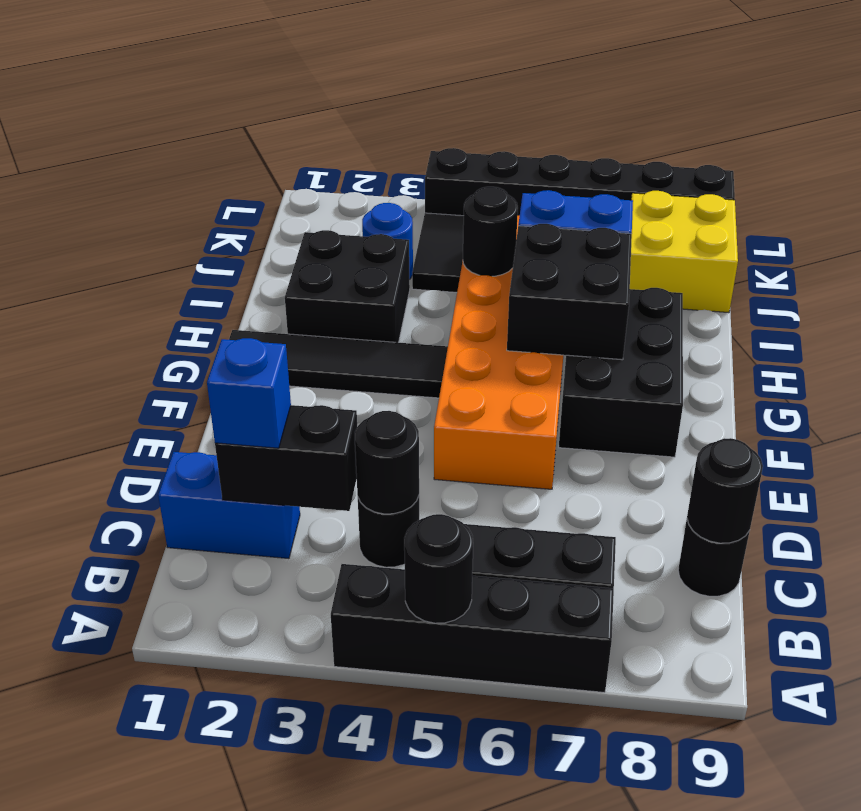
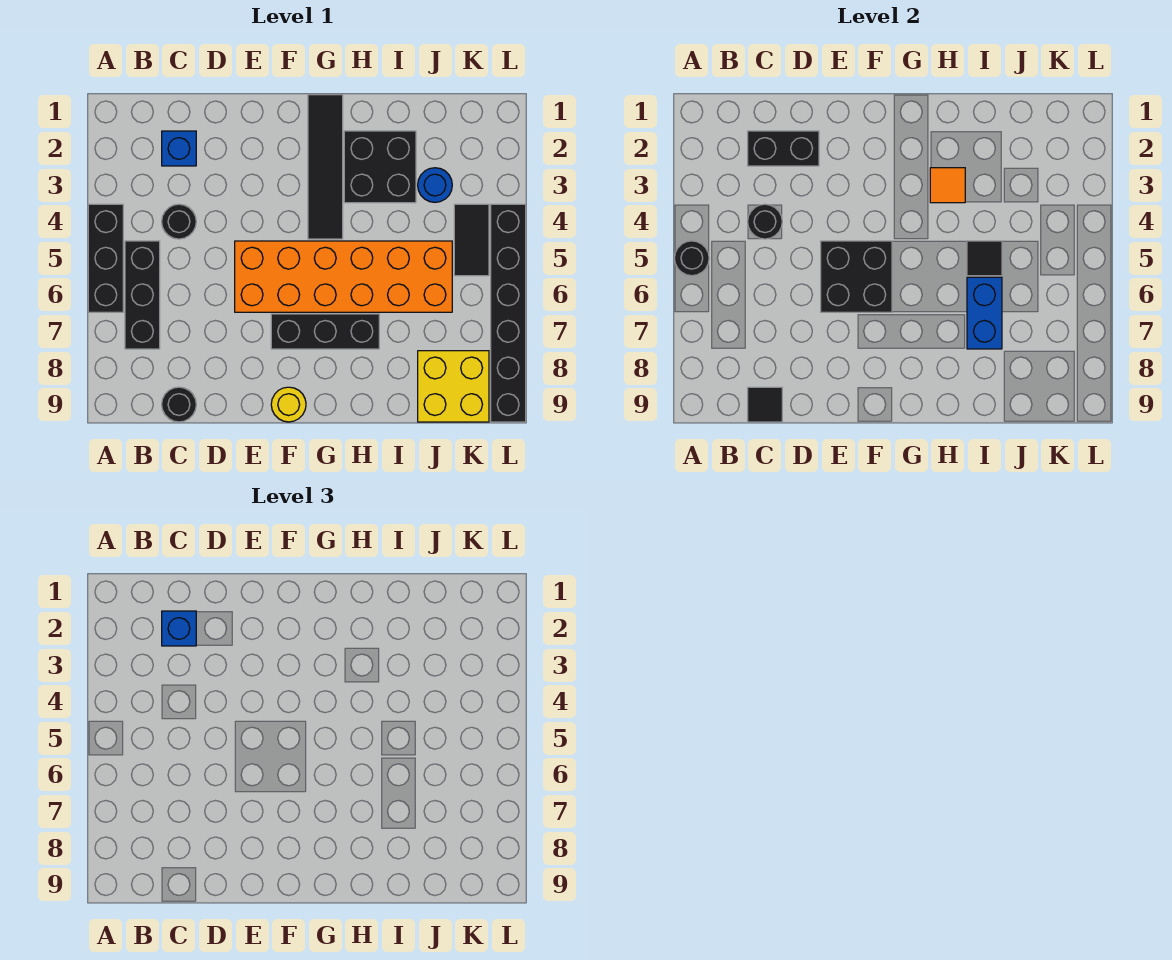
black 1x4 brick [331,564,614,693] -> black 1x3 brick [88,204,123,312]
blue 1x2 brick [158,452,300,559] -> blue 1x1 brick [162,131,196,166]
black 1x2 brick [215,405,357,511] -> black 1x2 brick turned to [748,131,819,166]
black 1x1 round brick [687,438,763,543] -> black 1x1 tile [748,387,782,422]
black 2x3 brick [559,288,683,457] -> black 1x3 brick [271,314,379,349]
none -> yellow 1x1 round brick [271,387,306,422]
black 2x2 brick [507,224,632,360] -> black 2x2 brick moved to [821,241,892,312]
none -> orange 1x1 tile [930,168,965,203]
black 1x1 round brick [463,187,518,276] -> black 1x1 tile [967,241,1002,276]
black 1x2 tile [412,213,464,292] -> black 1x2 tile turned to [454,204,489,276]

